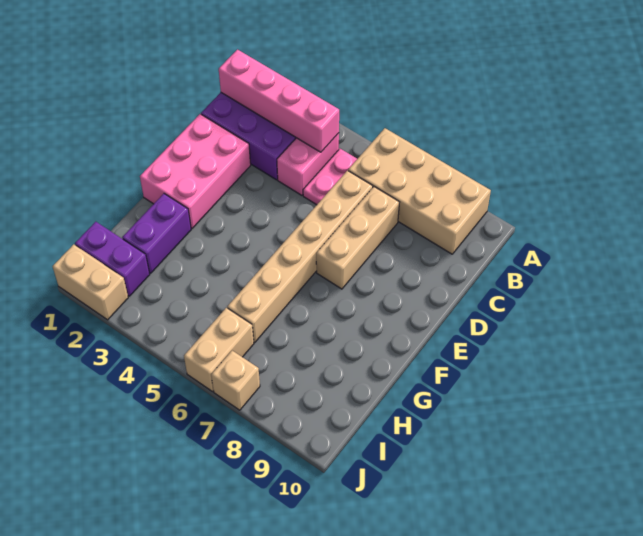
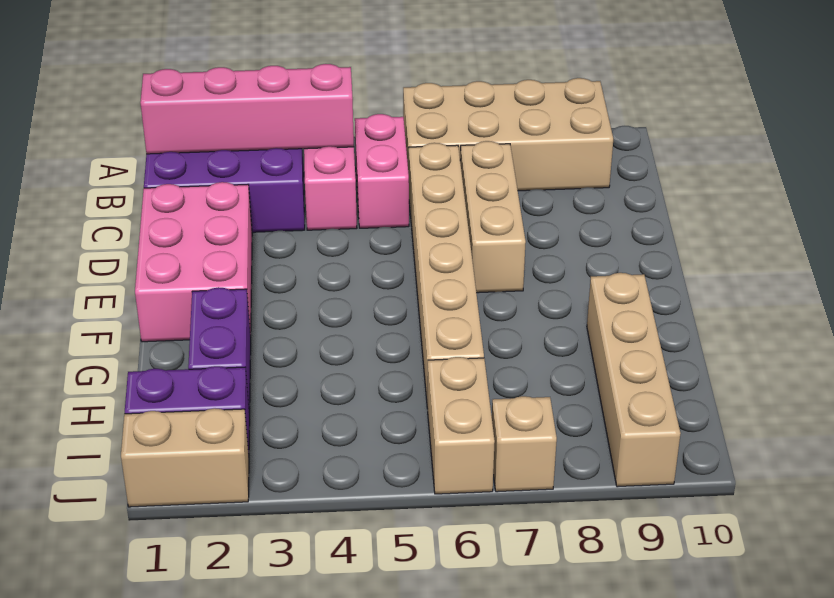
pink 1x2 plate [303,149,357,205] -> pink 1x2 brick [355,114,409,228]
none -> tan 1x4 brick [587,273,681,487]

